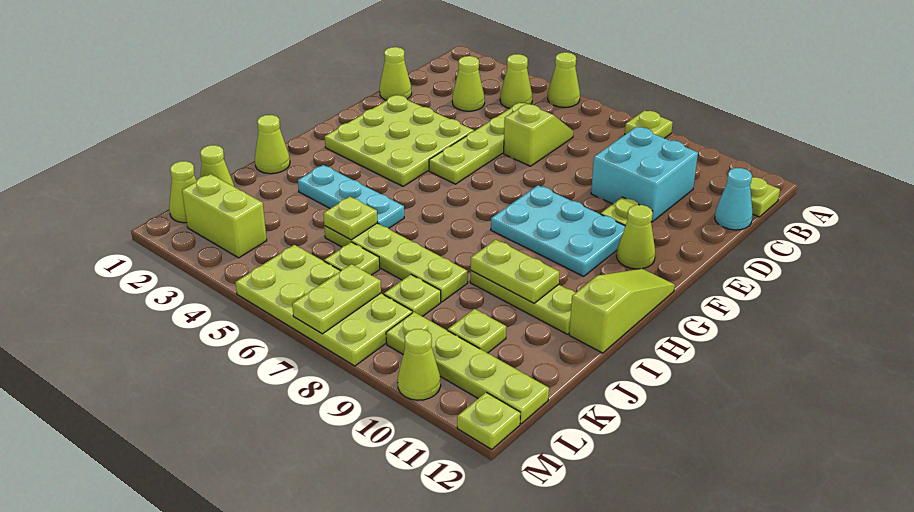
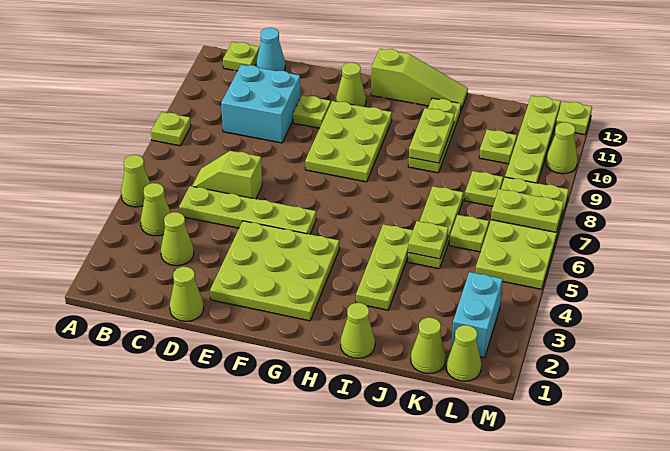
cyan 2x3 plate [491,186,625,276] -> lime 2x3 plate [305,101,392,182]
lime 1x3 slope [569,269,675,353] -> lime 1x3 slope turned to [371,49,468,110]
cyan 1x3 plate [298,165,404,228] -> lime 1x3 plate [356,224,413,310]
lime 1x4 plate [324,223,468,302] -> lime 1x3 plate [408,186,463,269]
lime 1x2 brick [182,174,267,258] -> cyan 1x2 brick [451,272,503,358]

